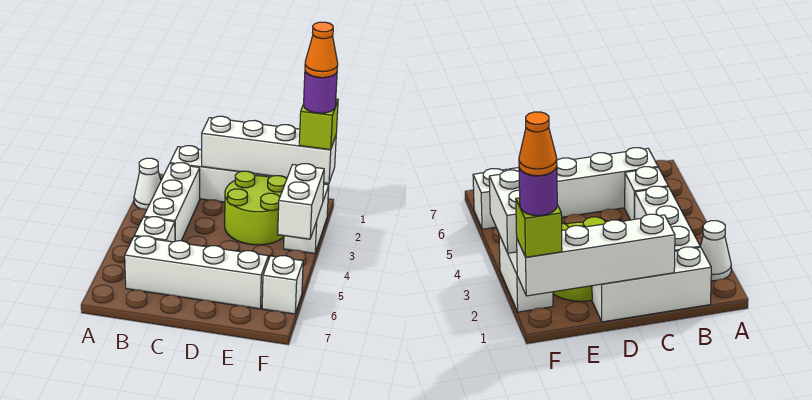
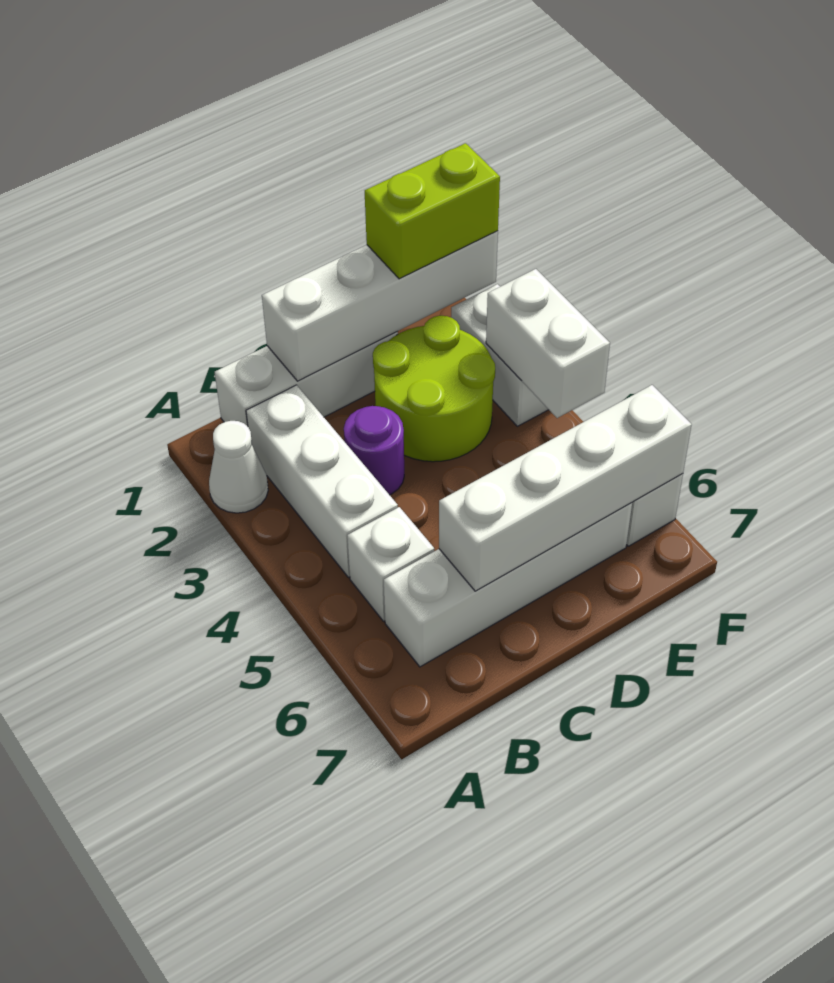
none -> white 1x4 brick [439,385,692,591]
lime 1x1 brick [299,99,338,150] -> lime 1x2 brick [365,143,500,279]
purple 1x1 round brick [304,71,337,113] -> purple 1x1 round brick moved to [344,406,404,495]
orange 1x1 cone [305,22,338,78] -> none

